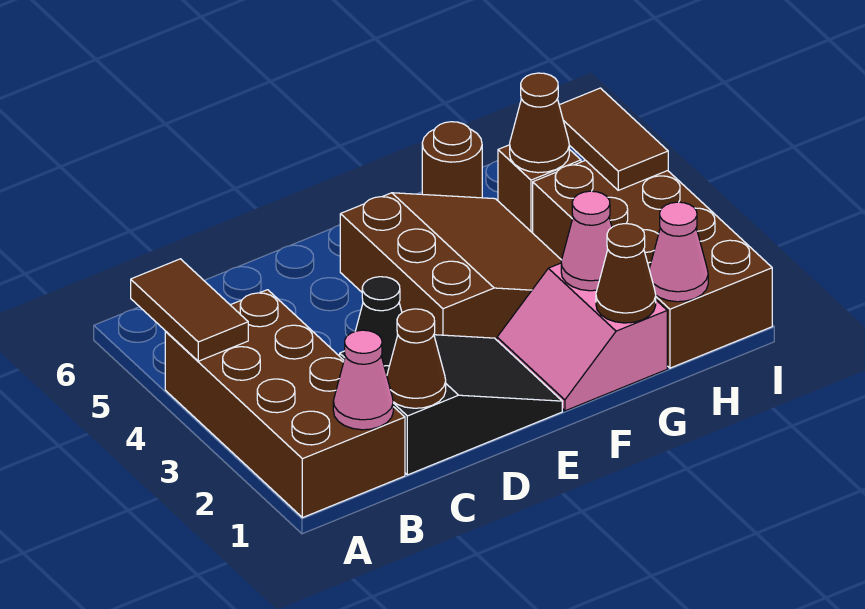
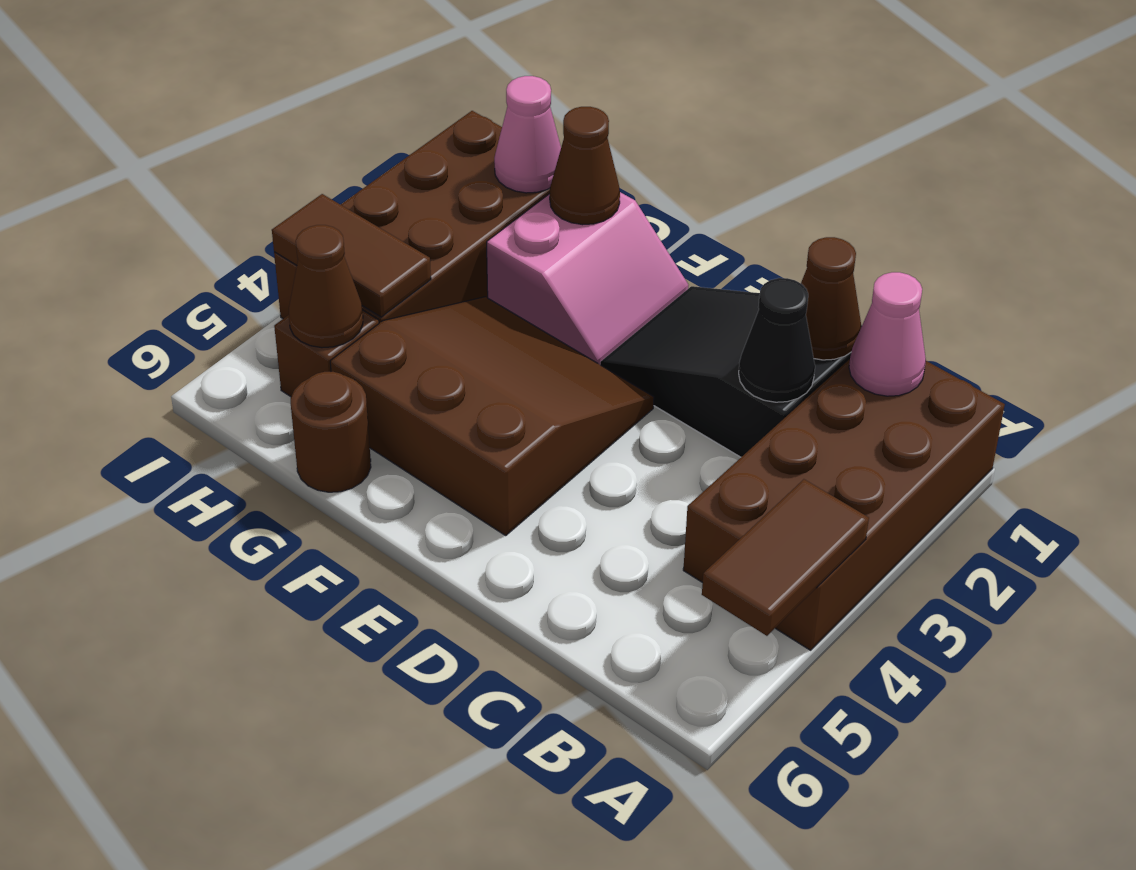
brown 3x3 slope [340,193,561,340] -> brown 3x3 slope turned to [330,297,654,535]
pink 1x1 cone [561,191,612,291] -> none
brown 1x2 tile [559,88,668,190] -> brown 1x2 tile turned to [272,194,431,317]

